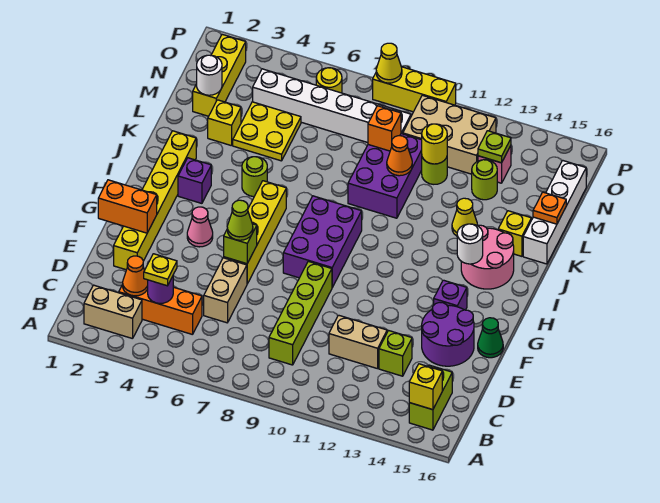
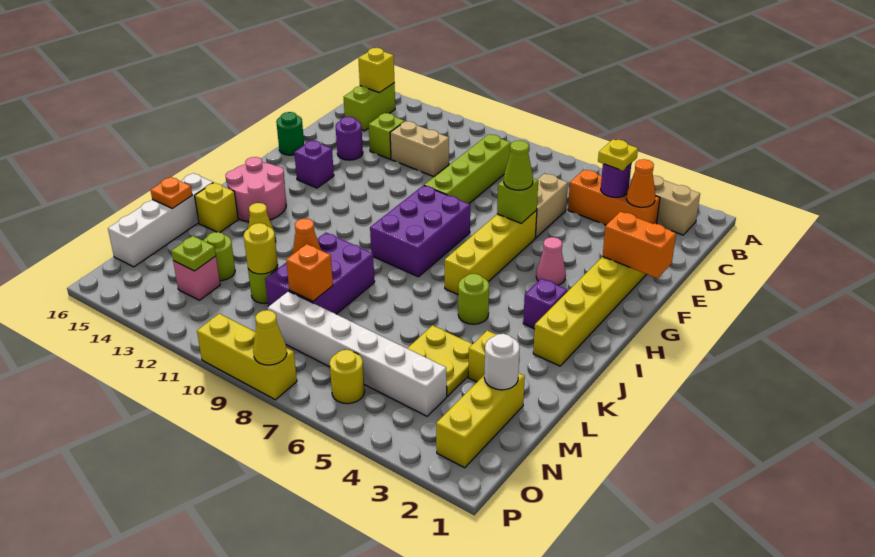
purple 2x2 round brick [422,302,474,366] -> purple 1x1 round brick [336,117,363,160]
green 1x1 cone [478,318,503,358] -> green 1x1 round brick [276,112,304,155]
white 1x1 round brick [457,224,483,264] -> none
tan 2x3 brick [403,95,496,174] -> none

